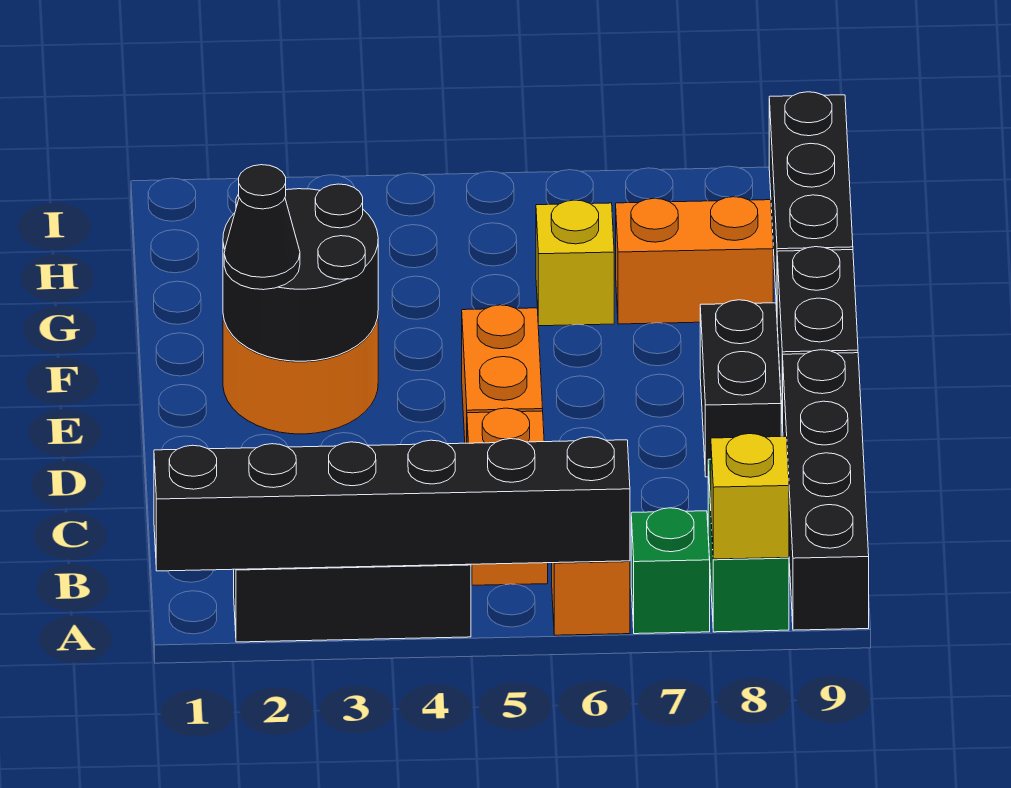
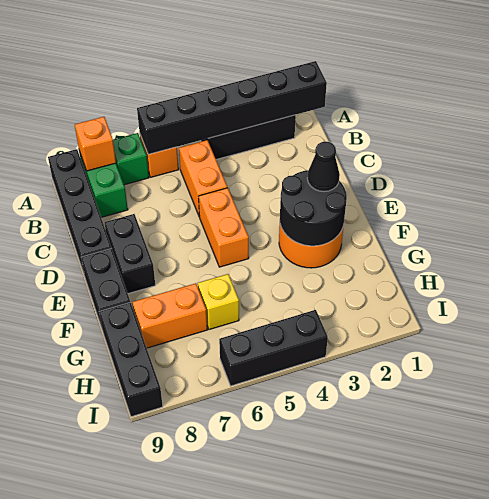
yellow 1x1 brick [711,434,789,559] -> orange 1x1 brick [75,117,116,171]
none -> black 1x3 brick [219,310,328,386]

